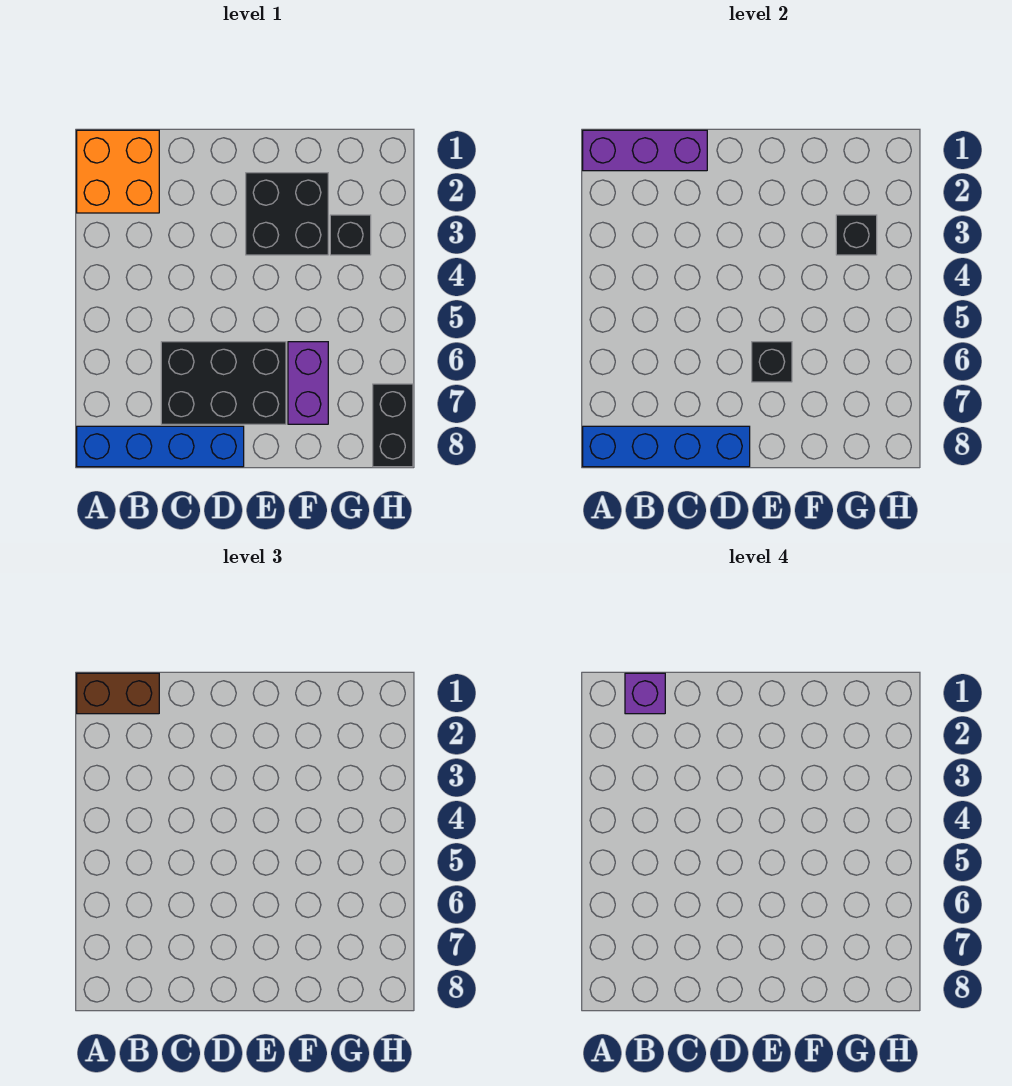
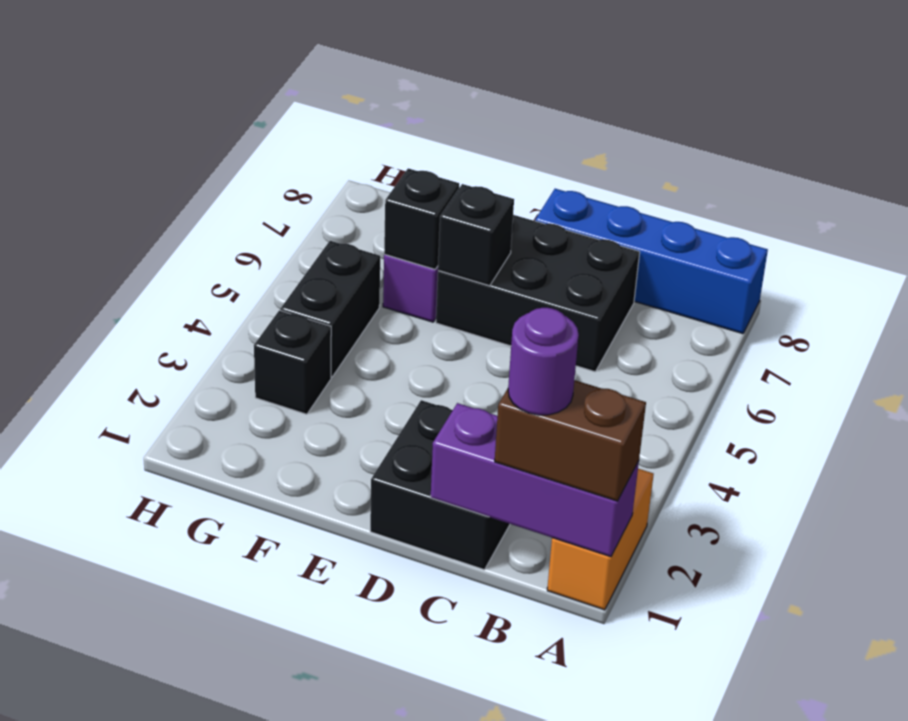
orange 2x2 brick [77,130,159,213] -> orange 1x2 brick [547,469,654,610]
blue 1x4 brick [583,426,750,467] -> none
purple 1x1 brick [625,673,665,714] -> purple 1x1 round brick [508,308,579,415]
black 2x2 brick [246,173,328,255] -> black 2x2 brick moved to [370,400,510,570]
black 1x1 brick [836,215,877,255] -> black 1x1 brick moved to [384,168,459,269]
black 1x2 brick [373,384,413,467] -> black 1x2 brick moved to [280,241,380,377]

